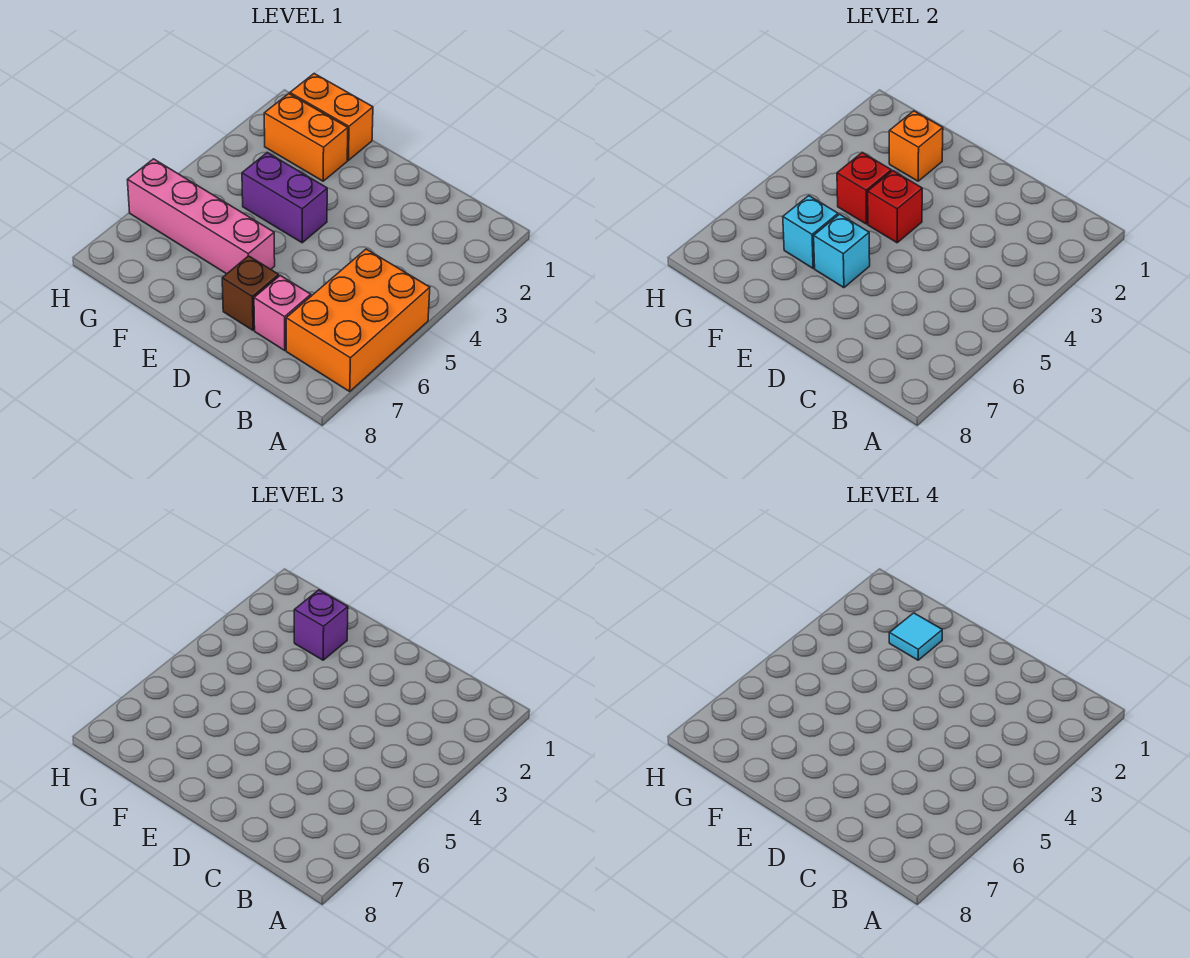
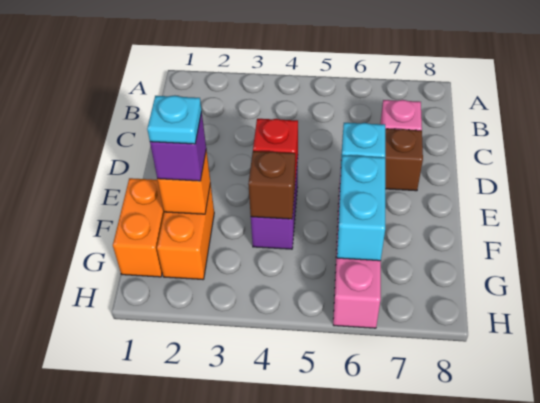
orange 2x3 brick [286,249,430,391] -> none
cyan 1x1 tile [889,613,942,660] -> cyan 1x1 plate [147,96,202,144]
red 1x1 brick [837,153,891,224] -> brown 1x1 brick [248,151,295,219]
cyan 1x1 brick [783,196,838,268] -> cyan 1x2 brick [337,155,385,261]

